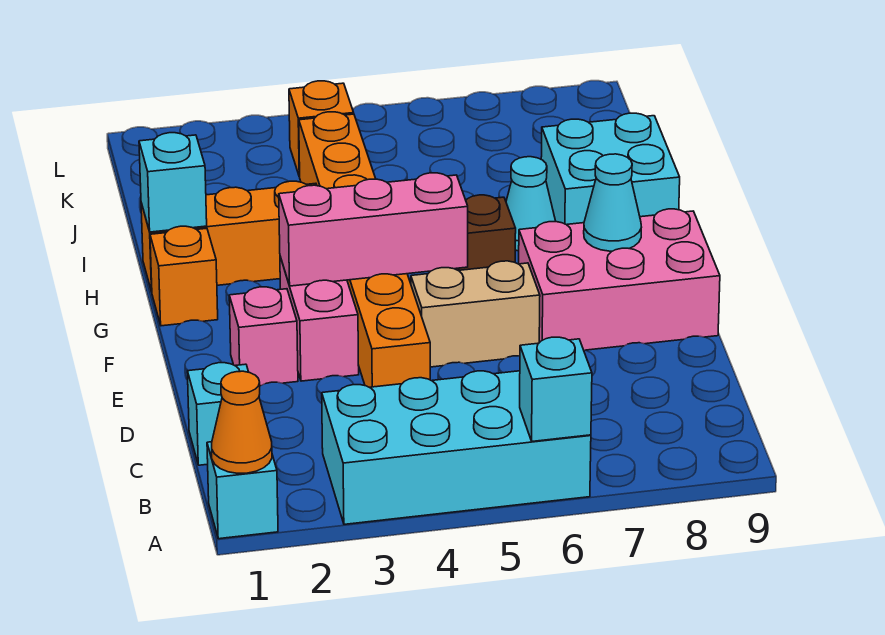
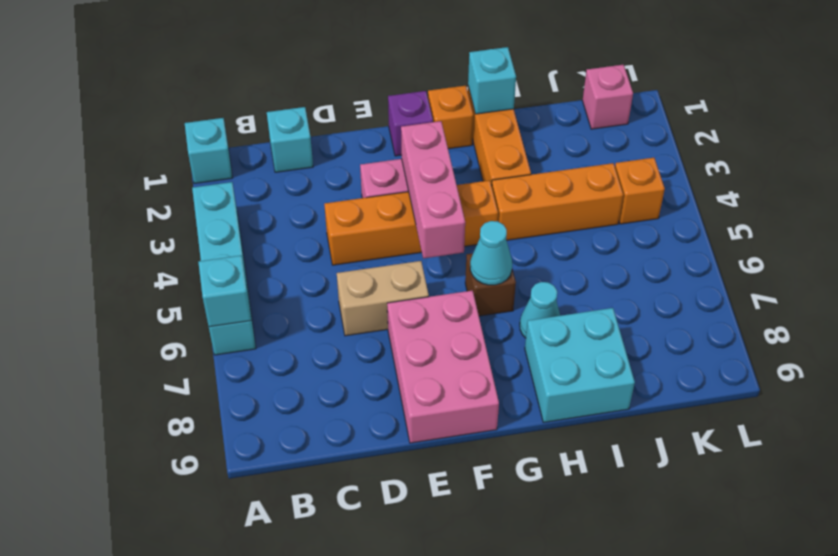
orange 1x1 cone [212,371,272,473] -> none
cyan 2x4 brick [322,371,591,524] -> cyan 1x4 brick [192,182,256,355]
pink 1x1 brick [229,287,298,386] -> pink 1x1 brick moved to [582,65,633,129]
tan 1x2 brick [411,261,540,367] -> tan 1x2 brick turned to [337,261,429,336]
none -> purple 1x1 brick [388,91,433,156]
cyan 1x1 cone [584,154,641,251] -> cyan 1x1 cone moved to [470,221,512,285]

